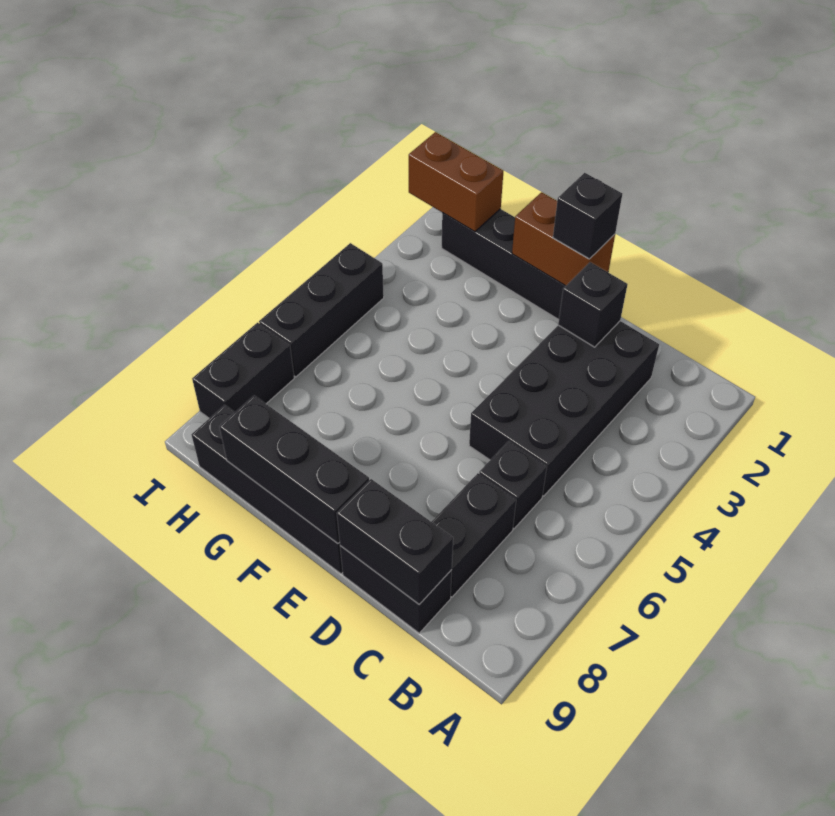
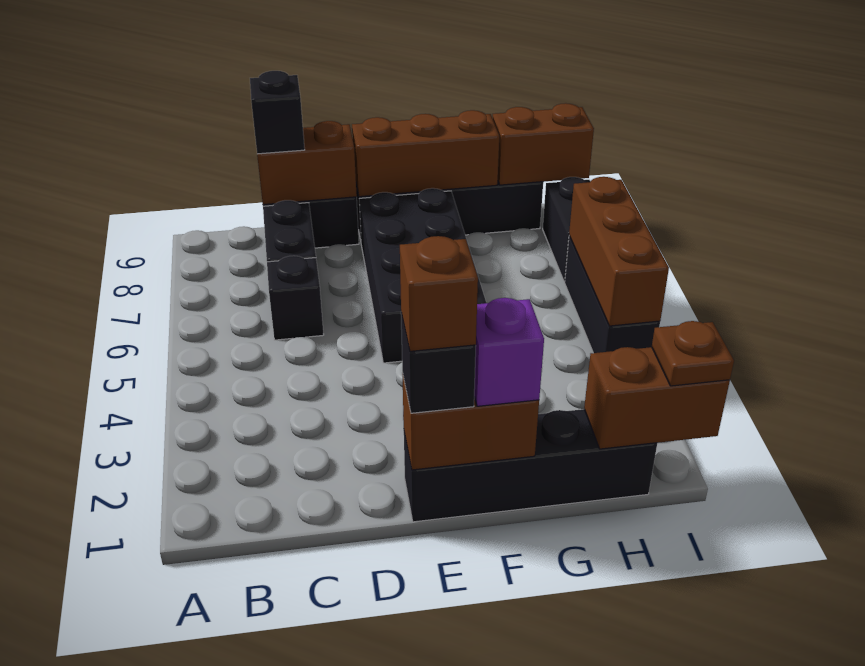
black 2x4 brick [469,321,659,496] -> black 2x4 brick moved to [359,188,486,363]
black 1x2 brick [337,479,453,604] -> brown 1x2 brick [257,121,357,205]
black 1x1 brick [558,262,628,347] -> black 1x1 brick moved to [250,71,305,154]
none -> brown 1x1 brick [400,236,478,351]
black 1x3 brick [219,396,369,544] -> brown 1x3 brick [352,110,499,197]
none -> purple 1x1 brick [474,298,544,406]
none -> brown 1x2 brick [493,103,594,185]
none -> brown 1x1 plate [652,321,734,386]
none -> brown 1x3 brick [569,177,669,326]

